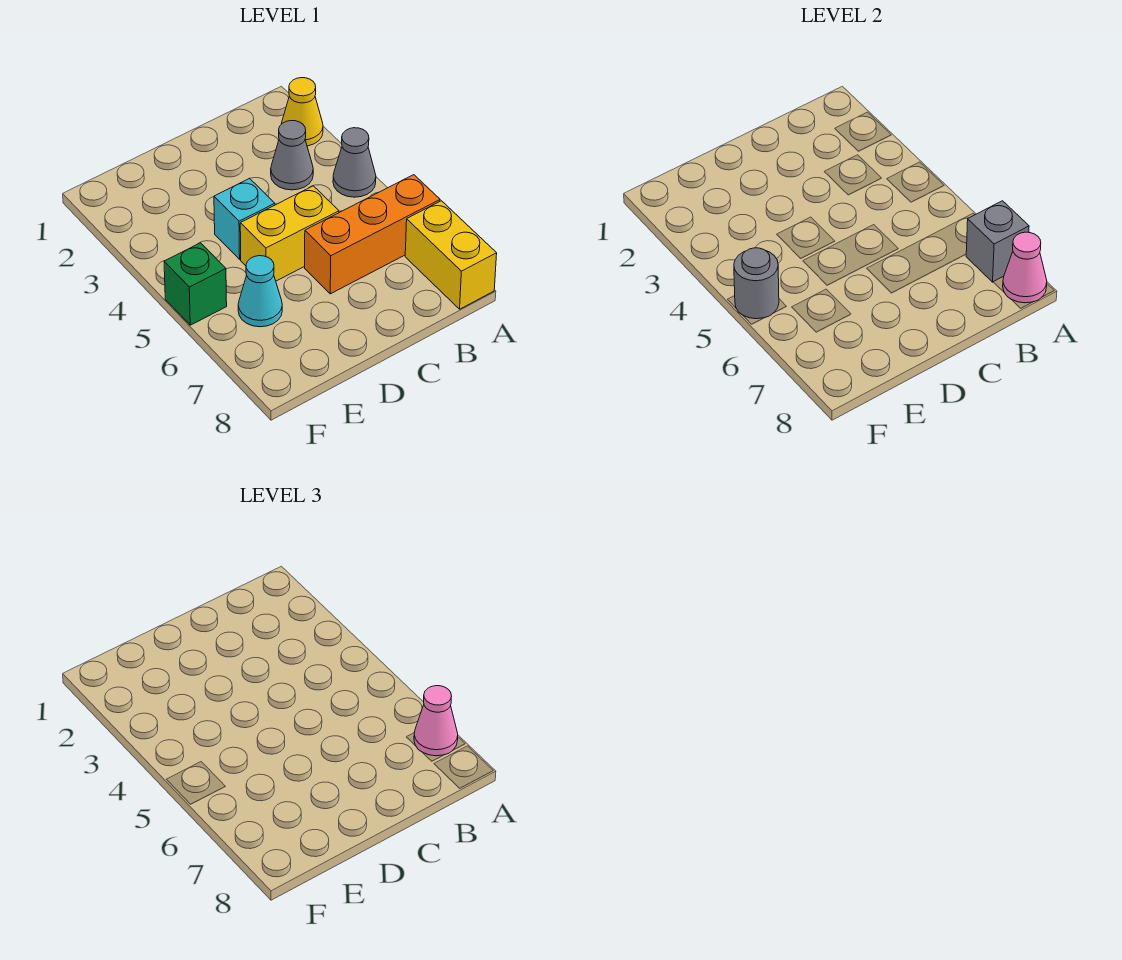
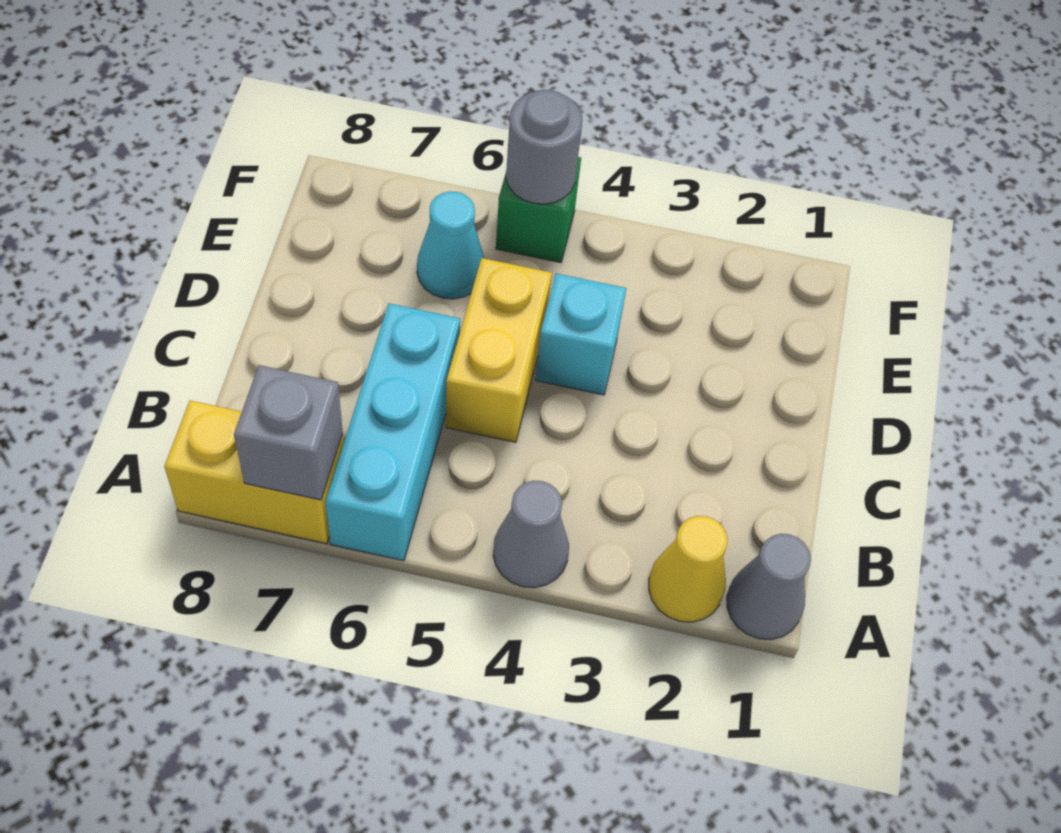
orange 1x3 brick [305,175,440,294] -> cyan 1x3 brick [325,304,460,561]
pink 1x1 cone [414,686,458,756] -> none
pink 1x1 cone [1003,232,1047,303] -> none
grey 1x1 cone [271,121,313,190] -> grey 1x1 cone moved to [727,534,811,640]

